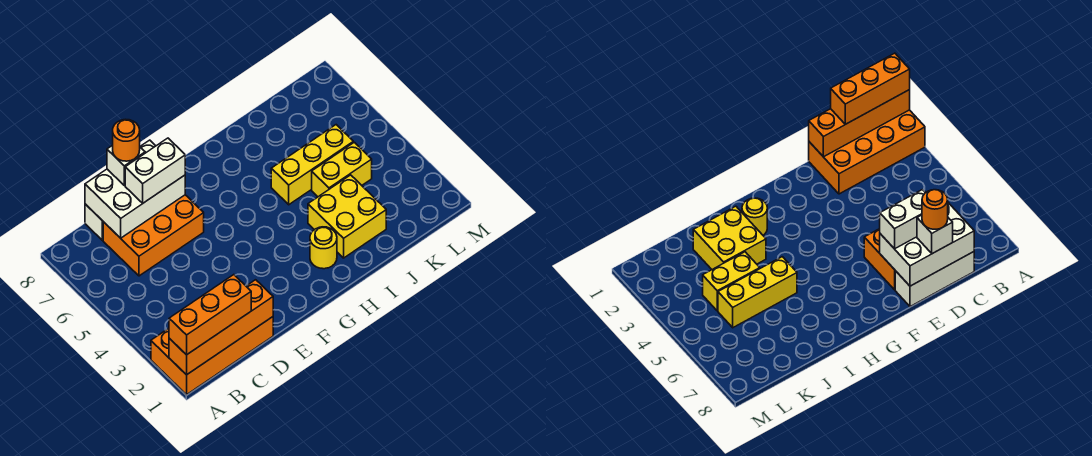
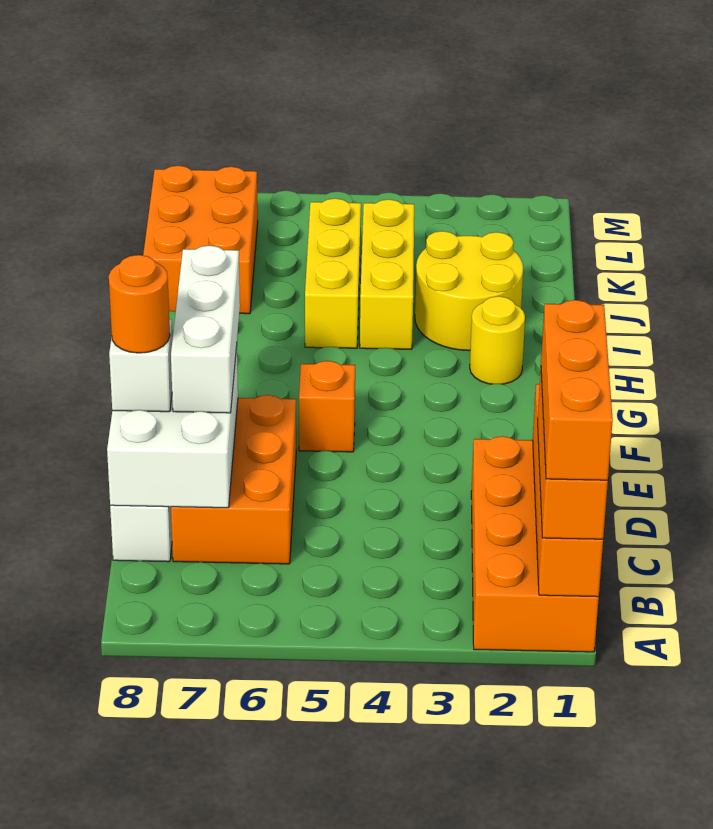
none -> orange 1x3 brick [541,300,613,480]
white 1x2 brick [125,138,185,203] -> white 1x3 brick [171,246,240,413]
none -> orange 1x1 brick [299,361,355,452]
yellow 2x2 brick [308,175,386,258] -> yellow 2x2 round brick [415,231,523,351]
yellow 1x2 brick [312,142,372,197] -> yellow 1x3 brick [360,199,414,349]
none -> orange 2x3 brick [143,166,258,314]

